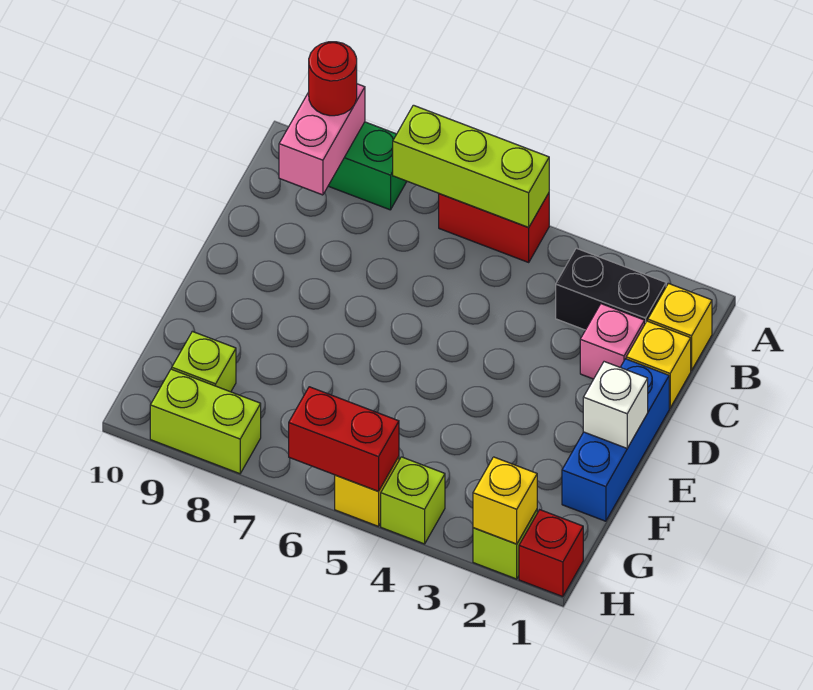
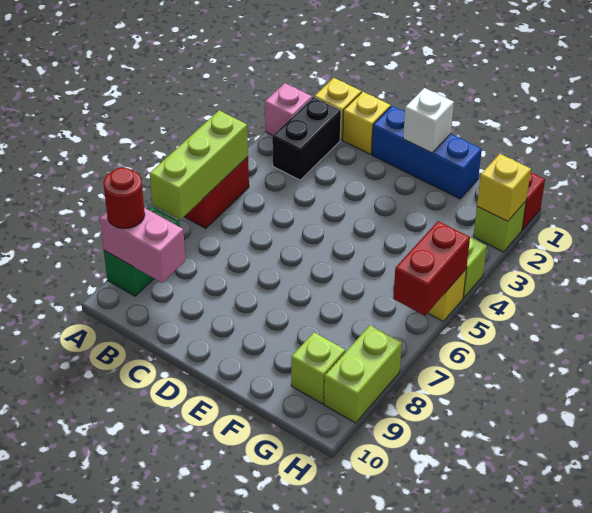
pink 1x1 brick [580,304,645,379] -> pink 1x1 brick moved to [265,83,312,136]

